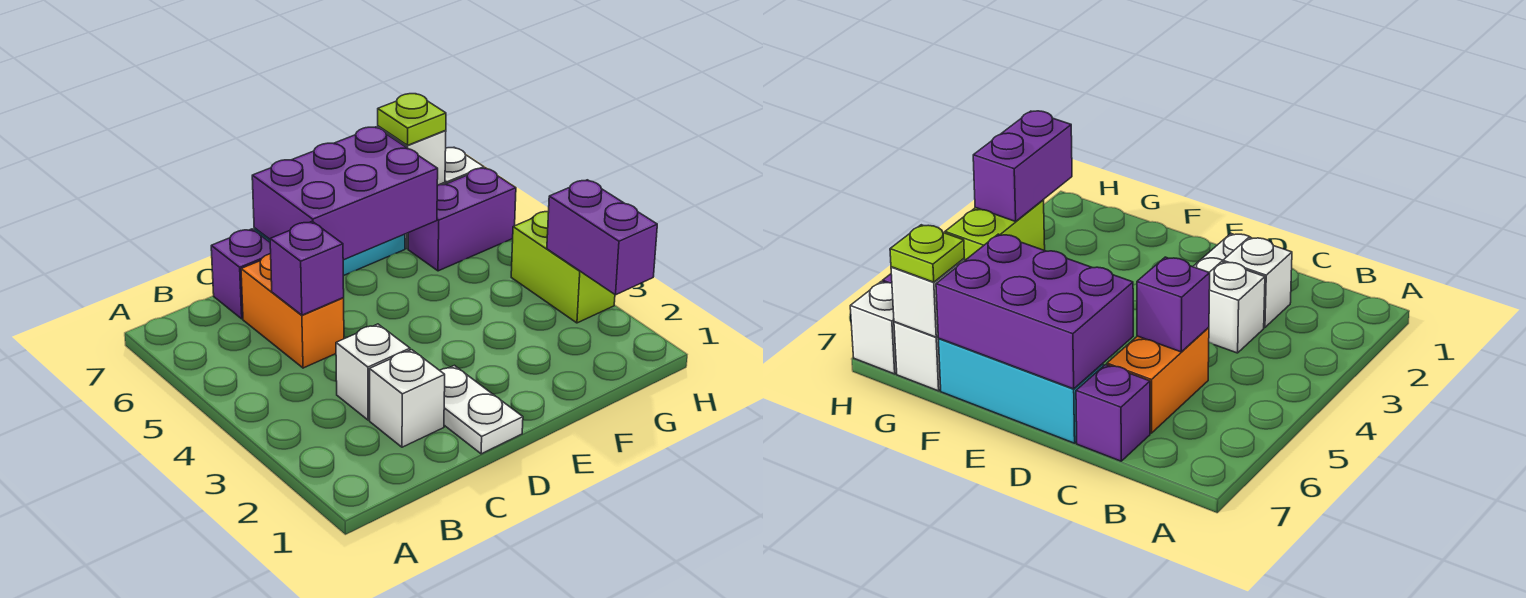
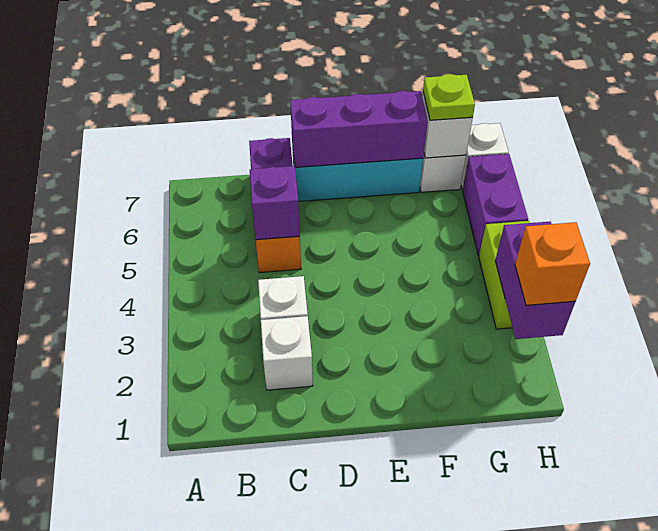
white 1x2 plate [440,365,523,454] -> none
purple 2x3 brick [252,127,438,260] -> purple 1x3 brick [290,91,428,167]
purple 1x2 brick [408,168,516,271] -> purple 1x2 brick turned to [463,154,528,255]
none -> orange 1x1 brick [515,222,590,305]

